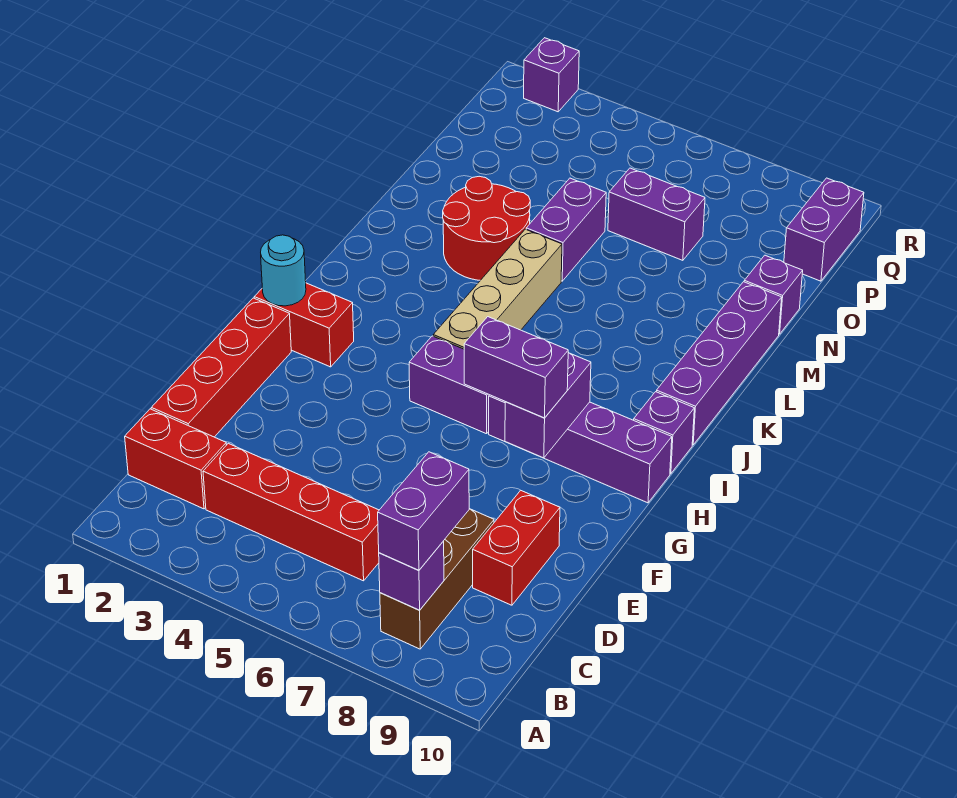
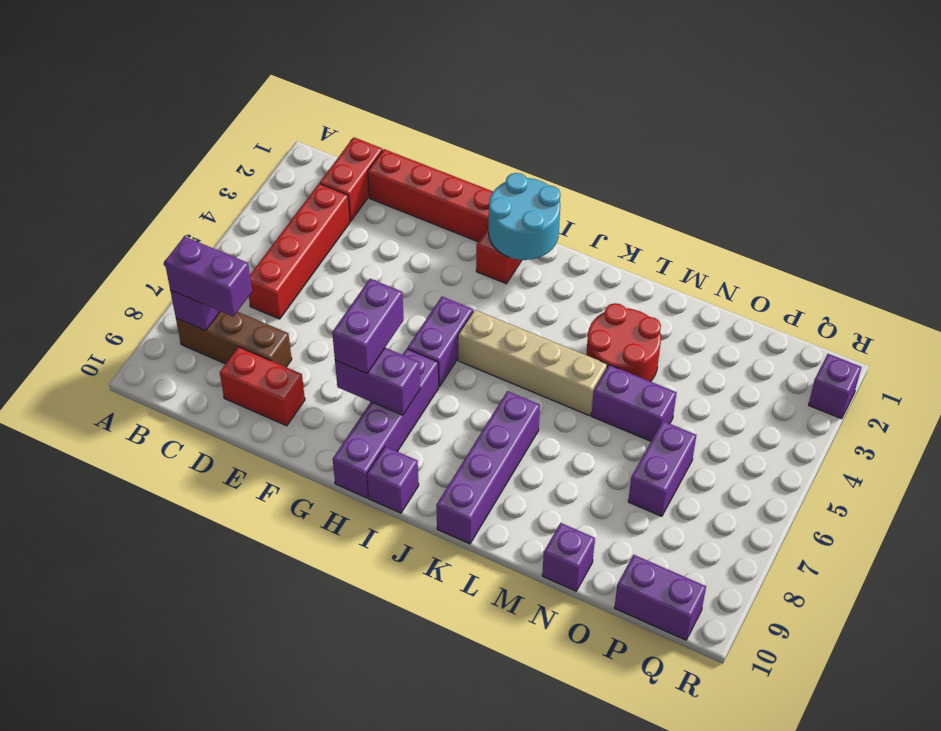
cyan 1x1 round brick [261,235,306,306] -> cyan 2x2 round brick [489,173,560,260]
purple 1x4 brick [656,282,782,445] -> purple 1x4 brick turned to [436,391,540,544]

